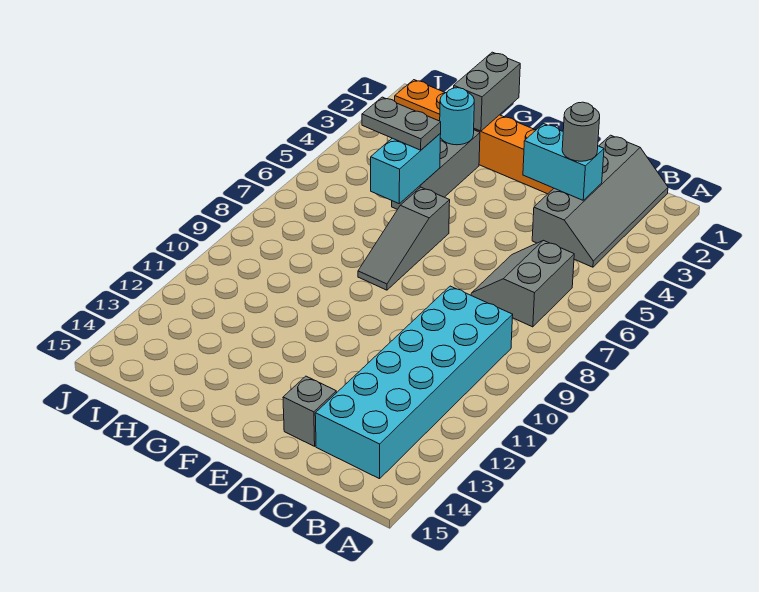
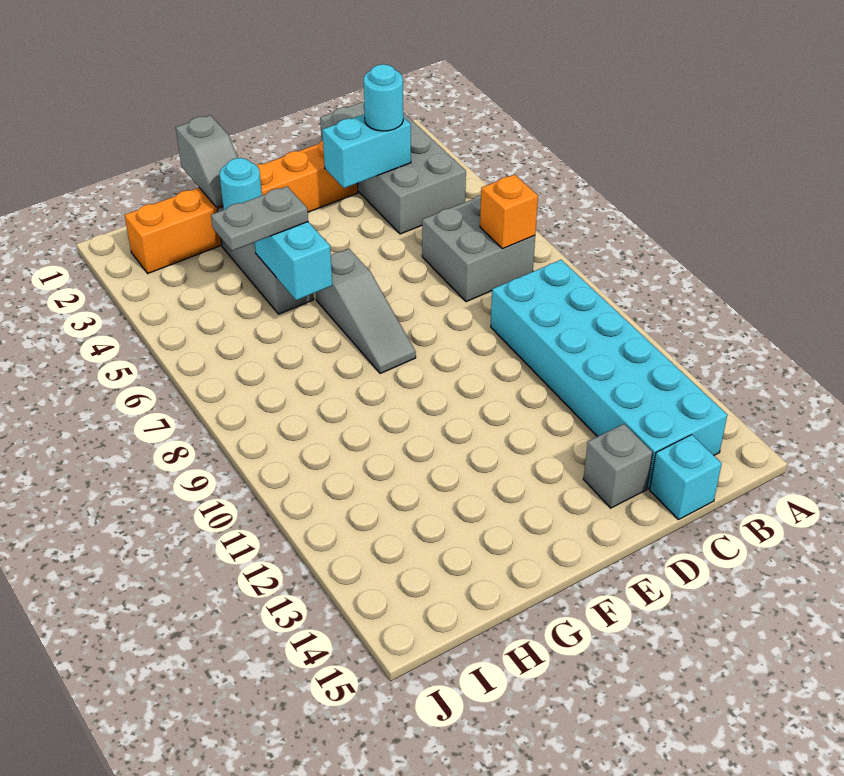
grey 2x4 slope [532,135,668,267] -> grey 2x4 brick [320,102,466,234]
grey 2x2 slope [471,240,574,327] -> grey 2x2 brick [422,195,535,302]
none -> orange 1x1 brick [480,174,538,249]
grey 1x1 round brick [562,102,600,161] -> cyan 1x1 round brick [364,64,403,131]
none -> cyan 1x1 brick [650,435,722,520]
grey 1x2 brick [454,52,520,131] -> grey 1x2 slope [176,115,238,207]

